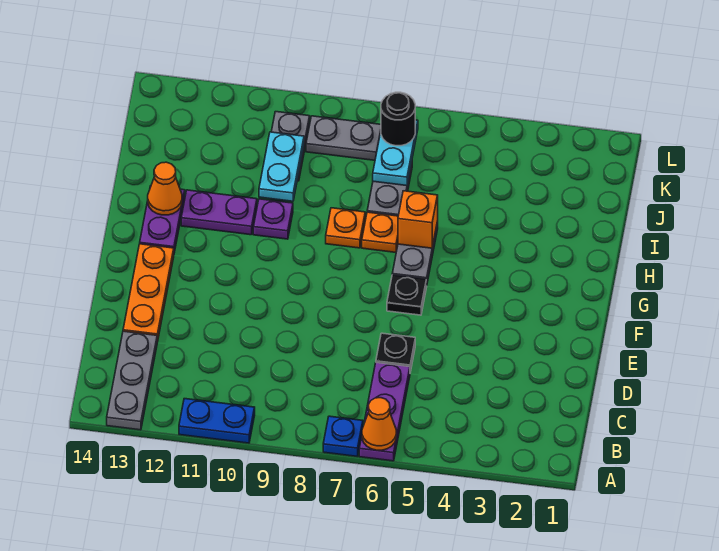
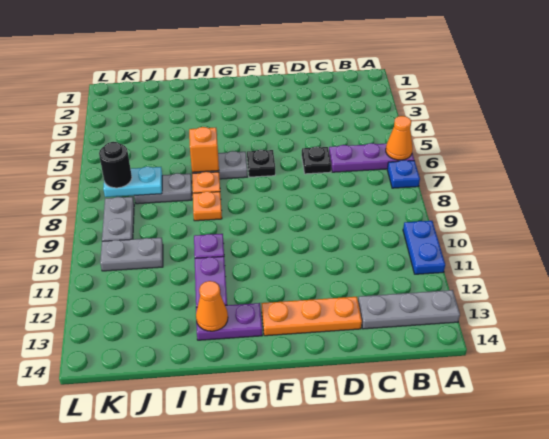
cyan 1x2 plate [259,132,304,201] -> none

